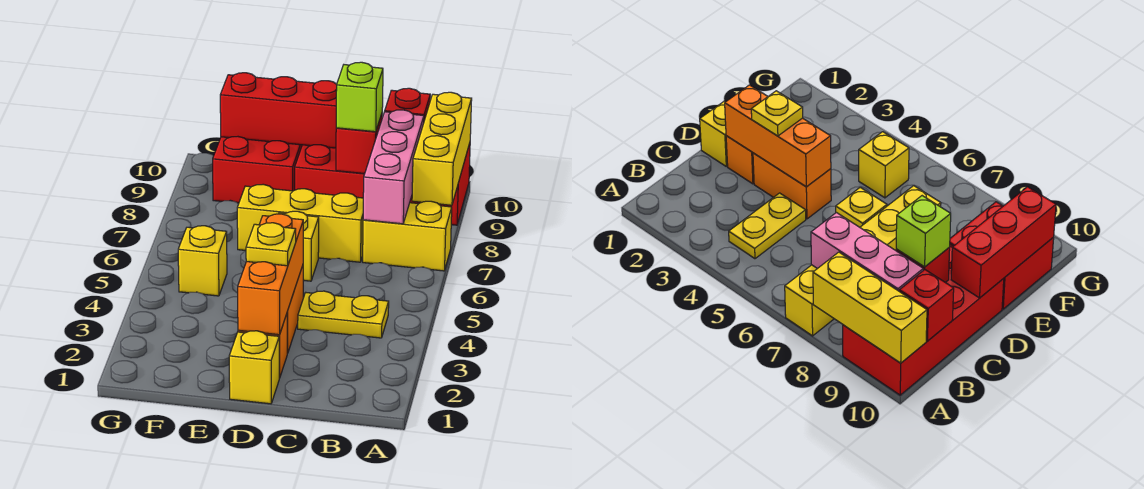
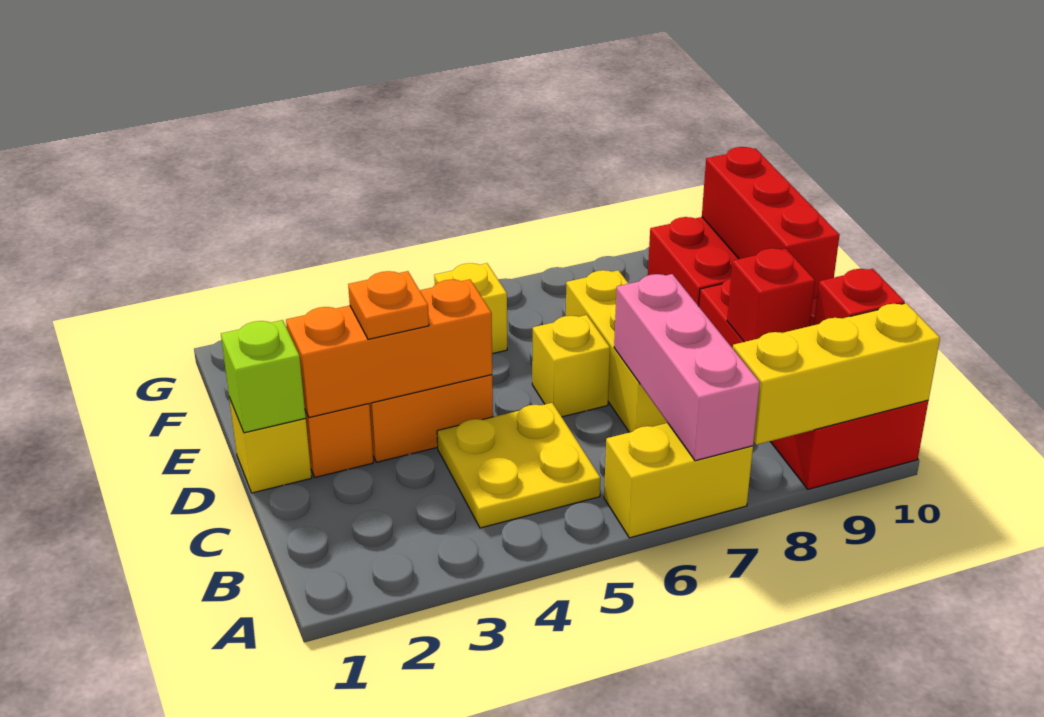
yellow 1x2 brick [363,201,452,271] -> yellow 1x2 brick turned to [604,423,753,538]
yellow 1x2 plate [298,291,389,338] -> yellow 2x2 plate [437,403,600,528]
pink 1x3 brick [363,110,424,224] -> pink 1x3 brick turned to [614,274,760,461]
lime 1x1 brick [336,62,383,132] -> lime 1x1 brick moved to [221,320,306,433]
yellow 1x1 plate [246,223,296,266] -> orange 1x1 plate [348,271,429,339]

